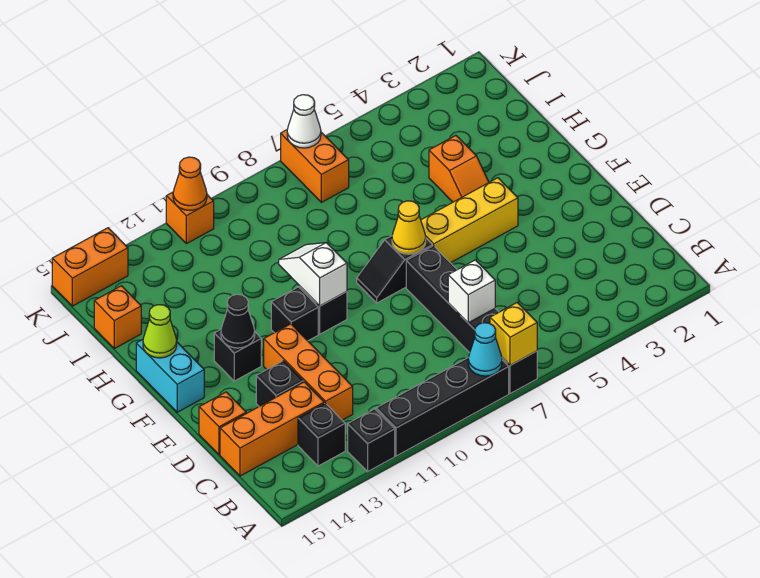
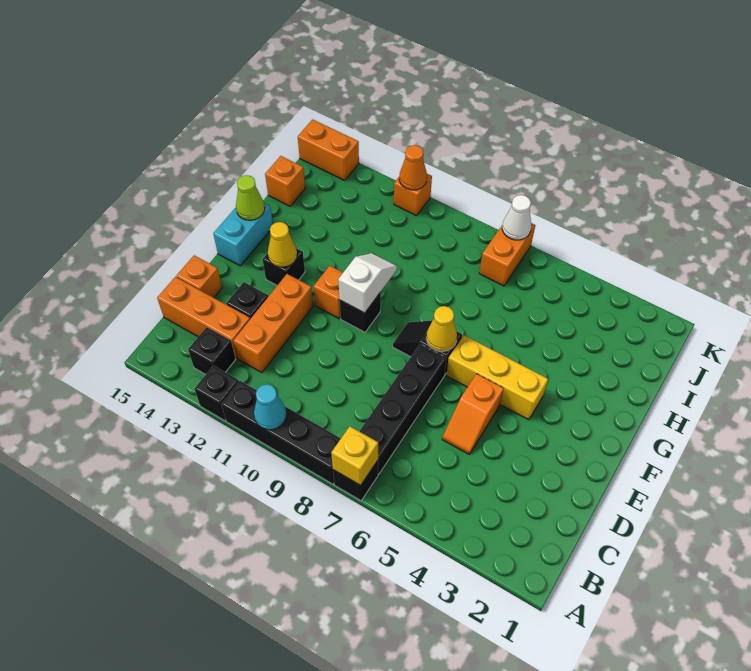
cyan 1x1 cone [468,323,502,376] -> cyan 1x1 cone moved to [254,384,287,430]
white 1x1 brick [448,260,495,323] -> none
black 1x1 brick [271,287,318,341] -> orange 1x1 brick [313,266,343,318]
black 1x1 cone [221,295,255,348] -> yellow 1x1 cone [268,222,297,267]
orange 1x2 slope [429,135,489,202] -> orange 1x2 slope moved to [442,374,504,454]

